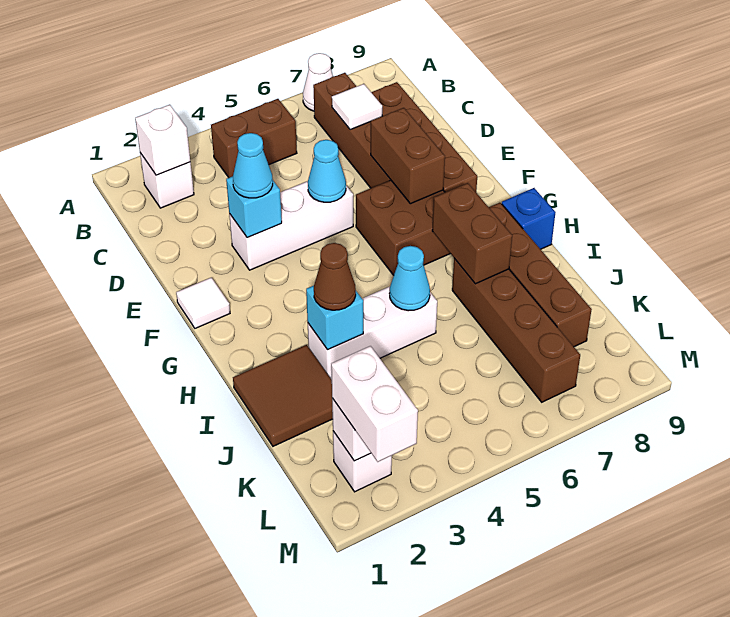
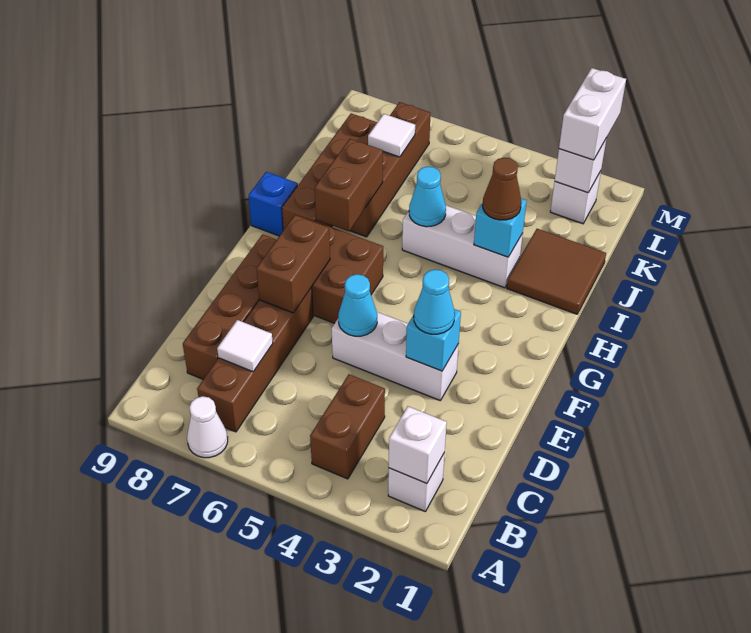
brown 1x2 brick [211,99,297,178] -> brown 1x2 brick turned to [310,374,385,479]
white 1x1 tile [176,278,230,328] -> white 1x1 tile moved to [368,114,415,157]

